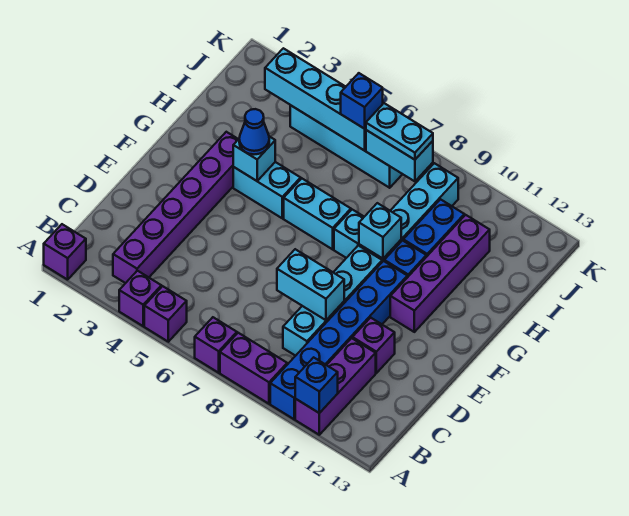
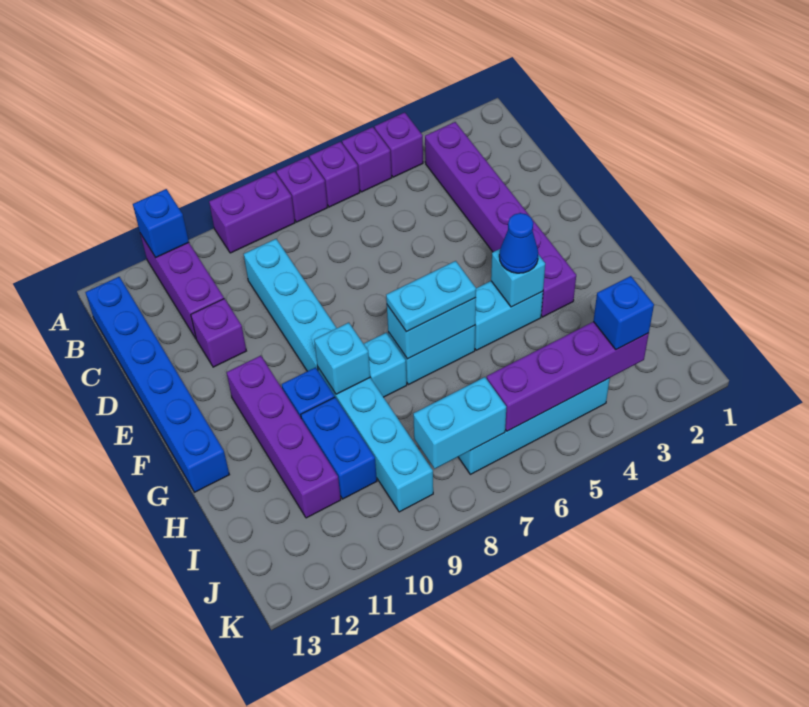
purple 1x1 brick [44,224,86,280] -> purple 1x1 brick moved to [309,142,360,207]
blue 1x6 brick [270,261,407,419] -> blue 1x6 brick moved to [85,277,229,492]
cyan 1x2 brick [277,249,344,320] -> cyan 1x2 brick moved to [387,298,476,359]
cyan 1x4 brick [265,48,366,151] -> purple 1x4 brick [487,322,649,431]
blue 1x1 brick [341,73,383,129] -> blue 1x1 brick moved to [593,276,654,350]
cyan 1x2 plate [366,103,433,160] -> cyan 1x2 plate moved to [386,261,476,332]

